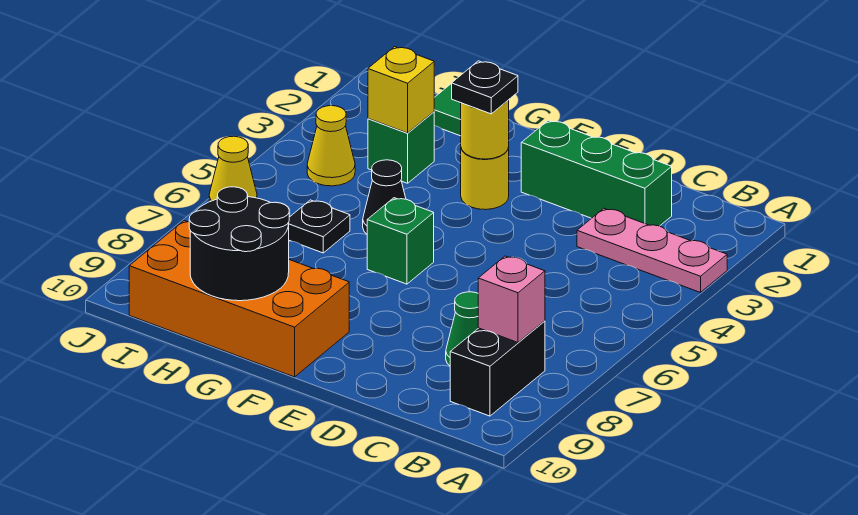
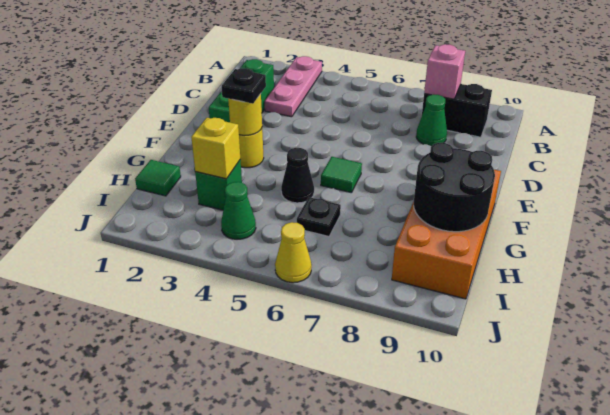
green 1x1 brick [367,198,434,284] -> green 1x1 tile [321,157,362,193]
yellow 1x1 cone [307,106,355,186] -> green 1x1 cone [221,182,256,239]

